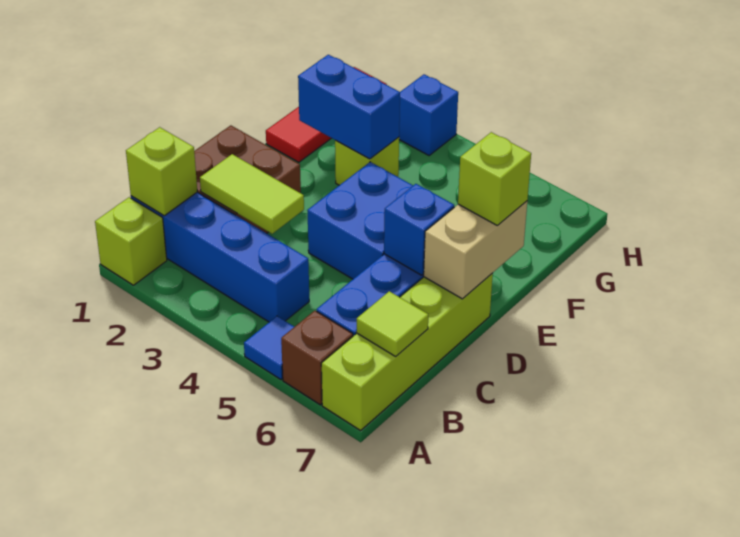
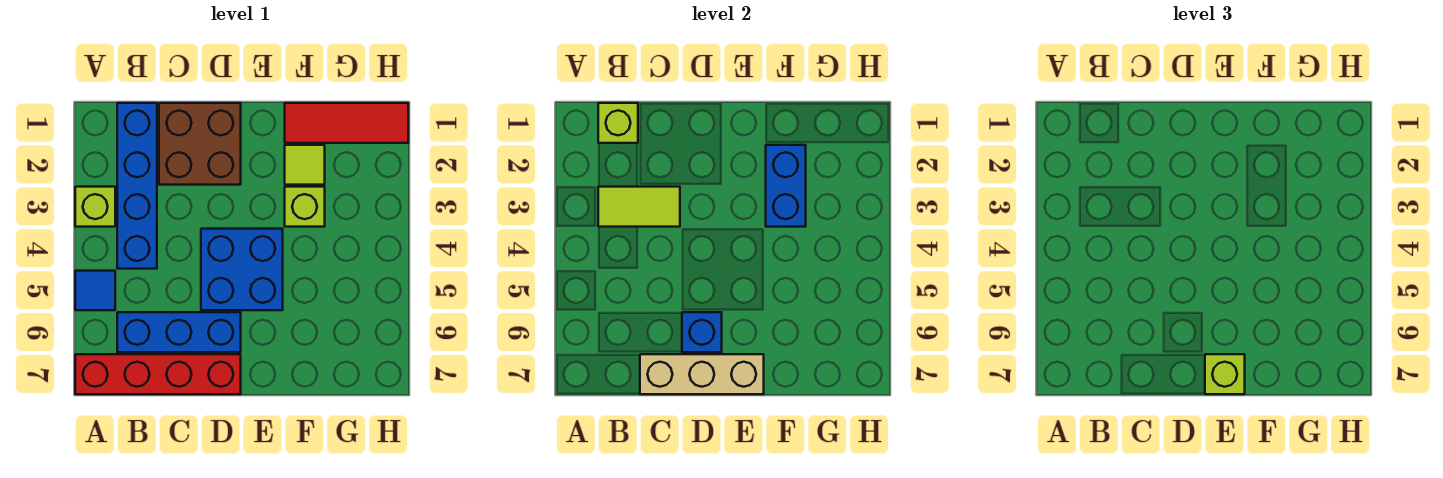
lime 1x1 brick [95,197,167,285] -> lime 1x1 brick moved to [75,187,115,227]
brown 1x1 brick [281,311,353,405] -> none
lime 1x4 brick [321,273,493,430] -> red 1x4 brick [75,354,241,394]
lime 1x1 tile [357,291,428,356] -> lime 1x1 tile moved to [285,145,325,185]
lime 1x2 tile [200,154,304,234] -> lime 1x2 tile turned to [598,187,680,227]
tan 1x2 brick [424,201,527,299] -> tan 1x3 brick [640,354,764,394]
blue 1x1 brick [399,74,458,156] -> none

